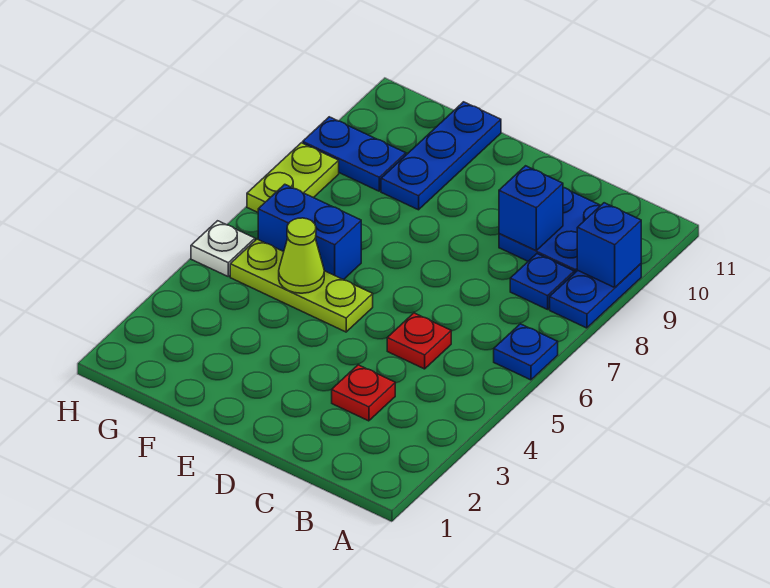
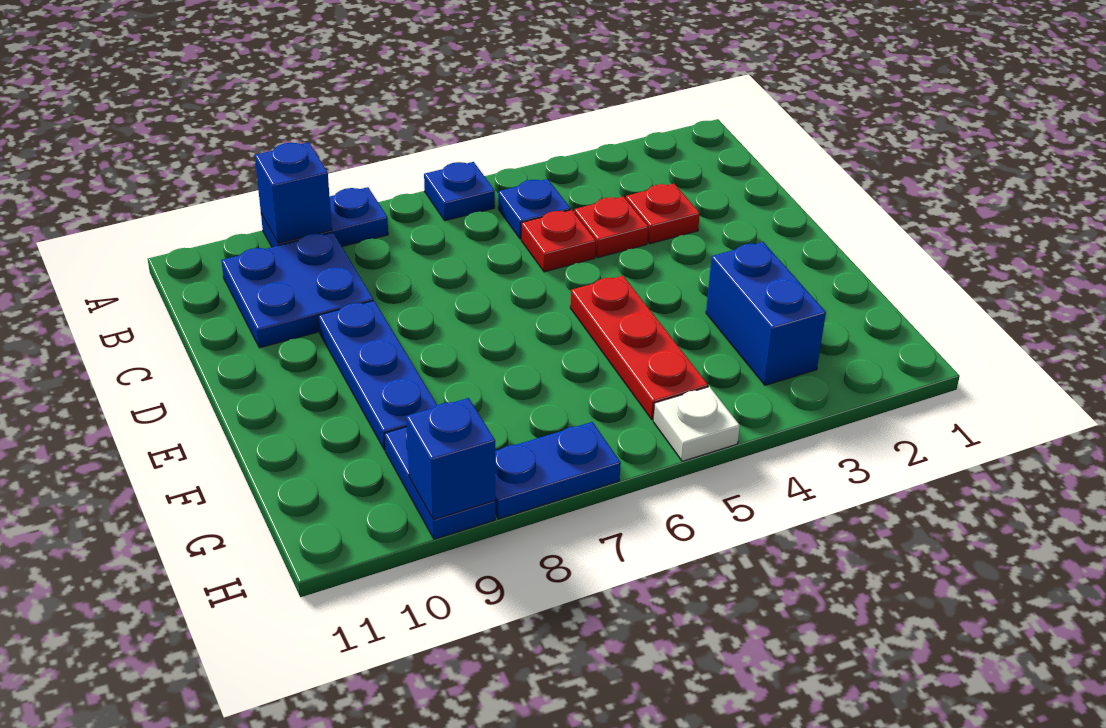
blue 1x1 plate [510,254,574,309] -> blue 1x1 plate moved to [498,179,571,239]
none -> red 1x1 plate [574,197,648,258]
blue 1x1 brick [499,166,563,250] -> blue 1x1 brick moved to [406,398,495,520]
lime 1x3 plate [230,239,373,332] -> red 1x3 plate [570,276,708,420]
lime 1x1 cone [279,218,324,293] -> none
blue 1x2 brick [258,184,361,280] -> blue 1x2 brick moved to [706,242,826,385]
blue 1x3 plate [381,102,501,210] -> blue 1x3 plate turned to [318,301,437,450]
lime 1x2 plate [247,143,339,212] -> blue 1x2 plate [495,422,621,519]

